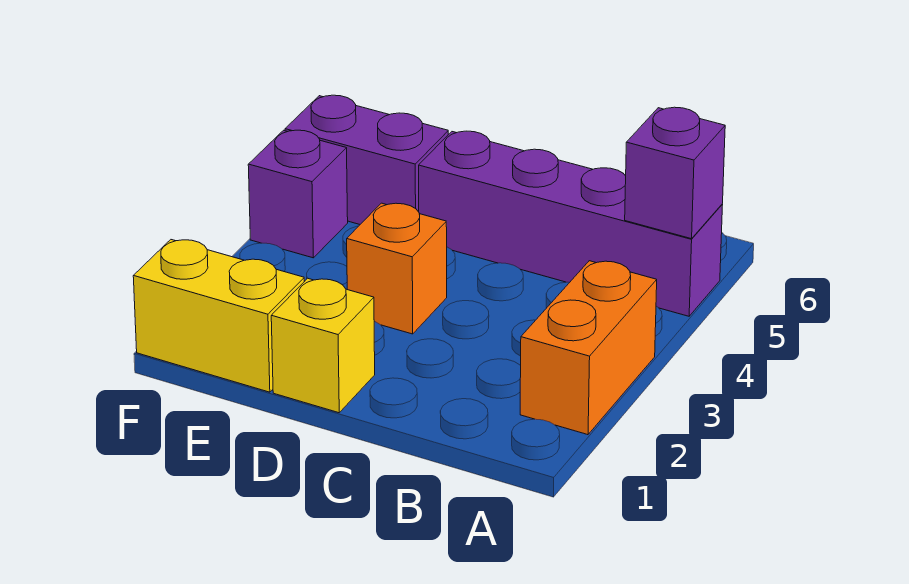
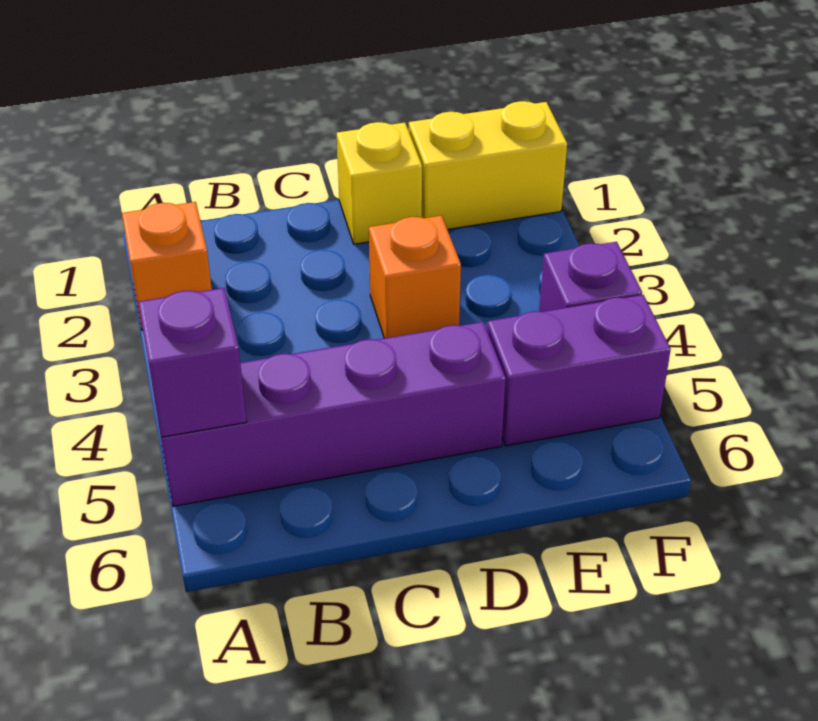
orange 1x2 brick [520,261,657,435] -> orange 1x1 brick [122,202,212,330]

